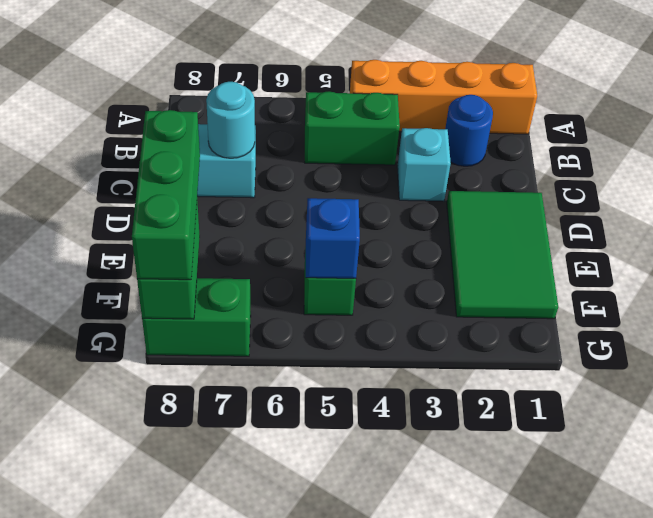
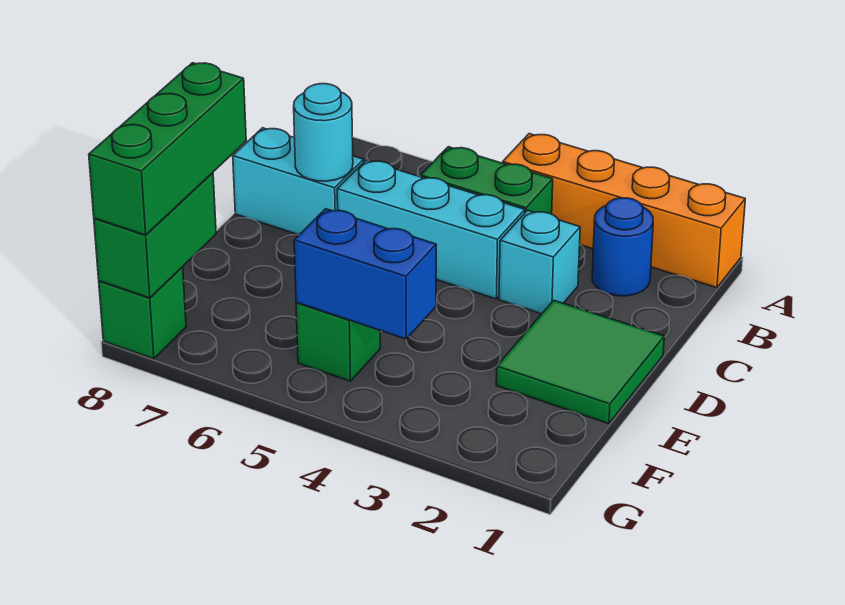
none -> cyan 1x3 brick [337,160,525,299]
green 2x3 tile [447,191,558,319] -> green 2x2 tile [496,300,664,424]
blue 1x1 brick [306,198,360,278] -> blue 1x2 brick [294,209,436,339]
green 1x2 brick [142,278,251,356] -> green 1x1 brick [99,267,186,359]

